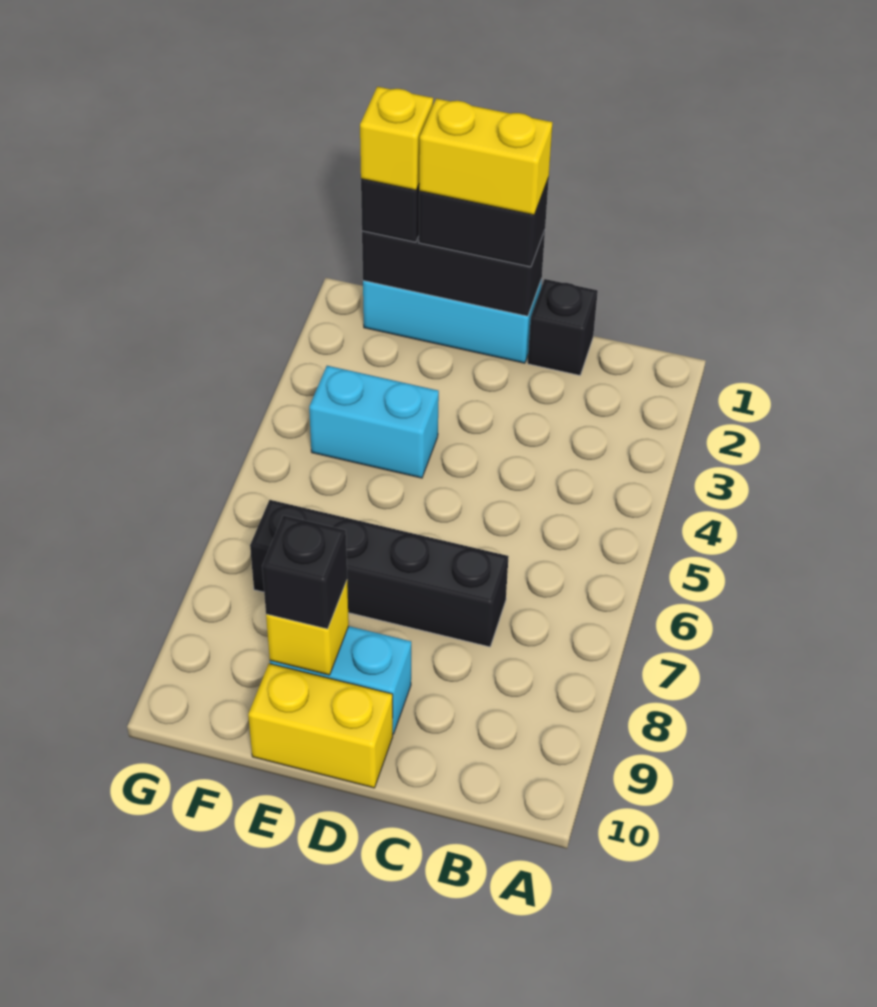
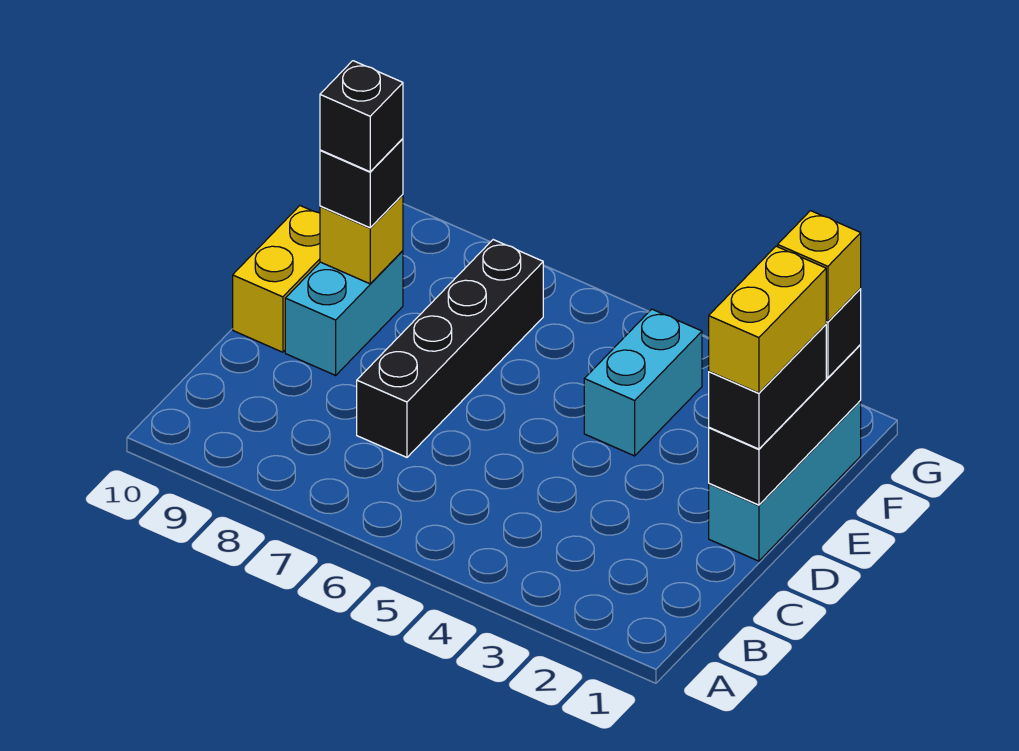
black 1x1 brick [528,279,598,375] -> black 1x1 brick moved to [320,61,403,172]

